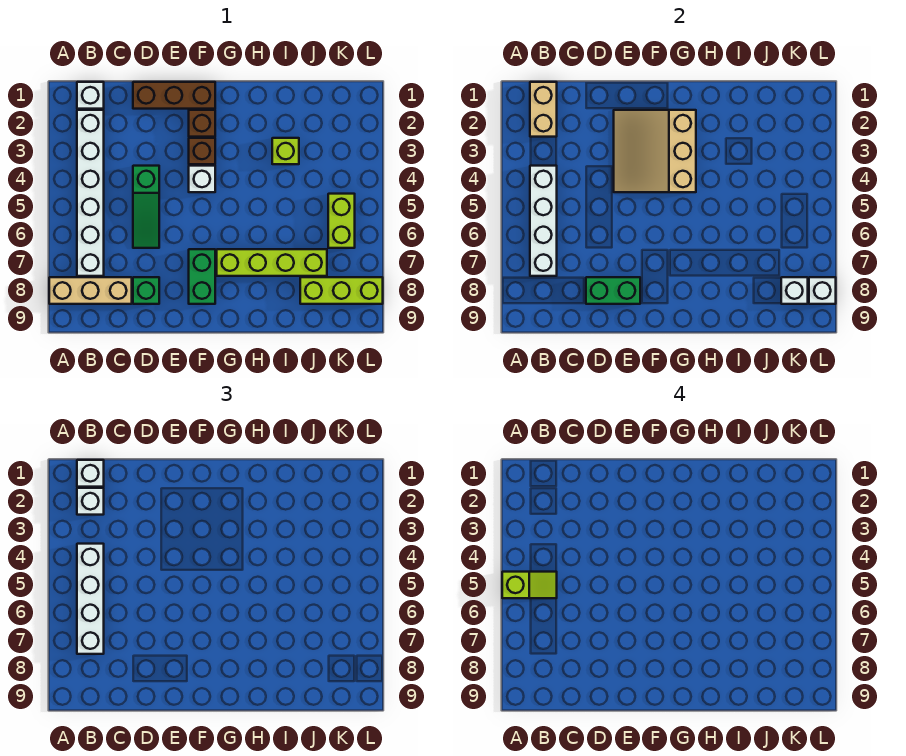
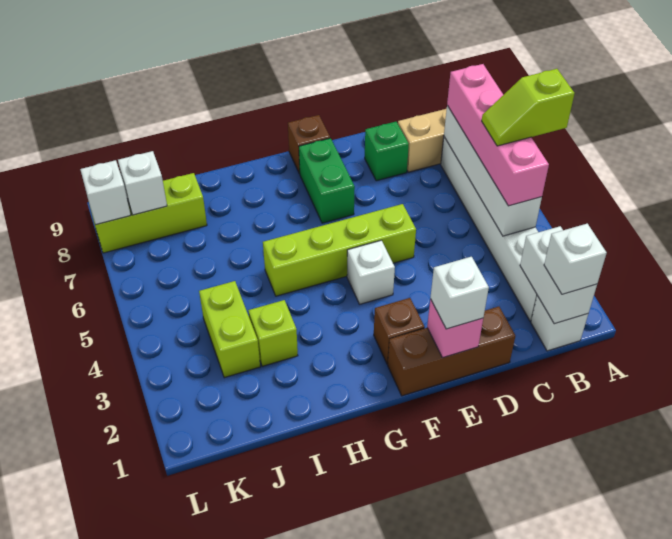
tan 1x2 brick [530,82,557,137] -> white 1x2 brick [520,226,597,324]
white 1x1 brick [77,488,104,515] -> white 1x1 brick moved to [431,257,489,329]
white 1x4 brick [77,544,104,654] -> pink 1x4 brick [447,64,549,206]
green 1x3 slope [133,166,159,248] -> none
green 1x2 brick [586,277,640,304] -> none
none -> pink 1x1 brick [427,299,483,358]
tan 3x3 slope [614,110,696,192] -> none
brown 1x1 brick [189,138,215,164] -> brown 1x1 brick moved to [288,115,330,174]
lime 1x4 brick [217,249,327,276] -> lime 1x4 brick moved to [263,204,416,296]
lime 1x2 brick [328,194,355,248] -> lime 1x2 brick moved to [199,281,260,378]

